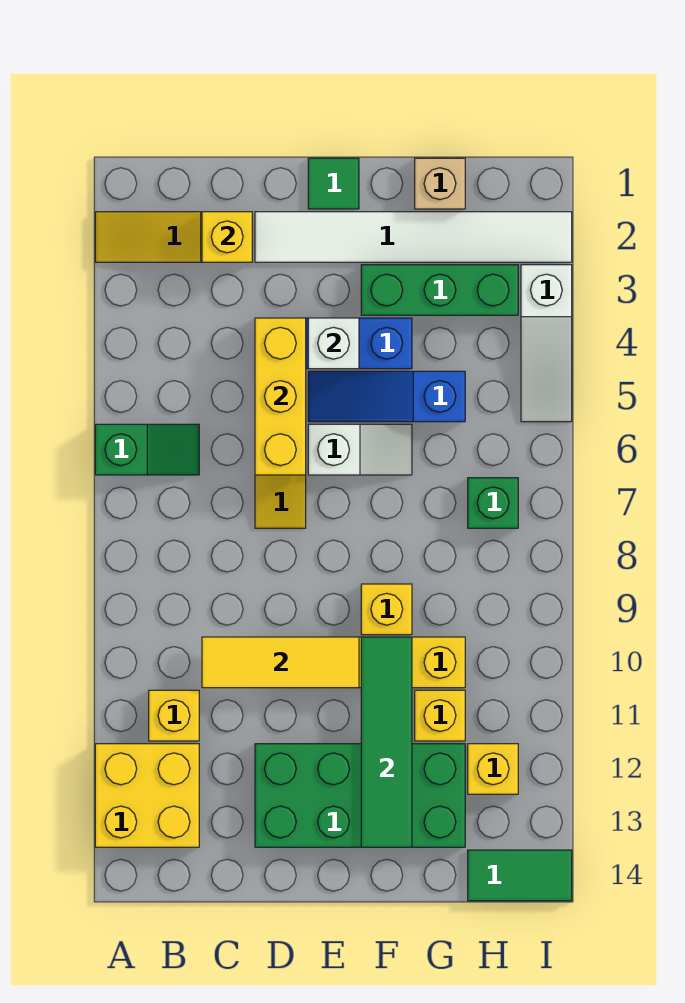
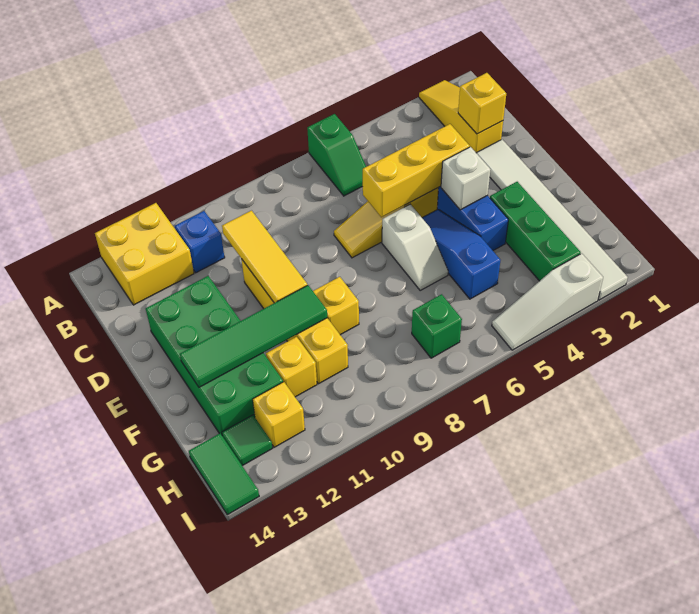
yellow 1x1 brick [149,690,199,741] -> blue 1x1 brick [175,211,225,273]
green 1x1 tile [308,158,359,209] -> green 1x1 tile moved to [222,415,272,466]
tan 1x1 brick [415,158,465,209] -> none

